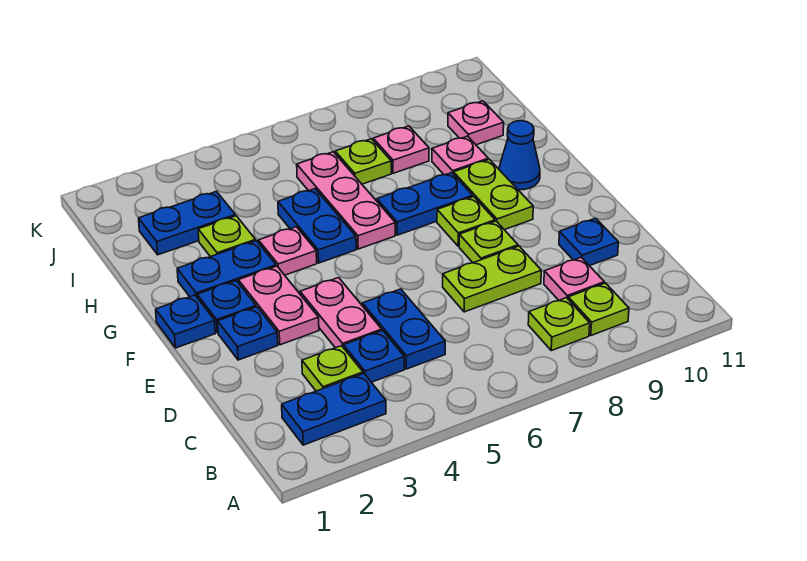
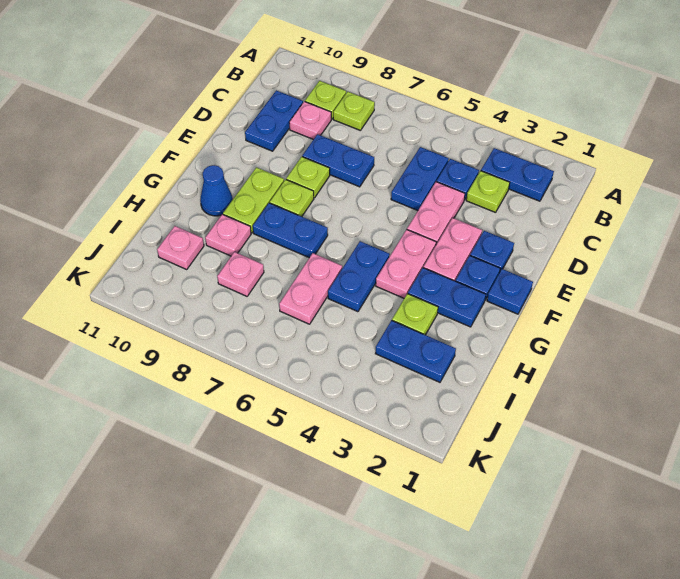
lime 1x2 plate [443,246,541,312] -> blue 1x2 plate [302,134,374,187]
blue 1x1 plate [559,218,619,266] -> blue 1x2 plate [245,90,303,151]
pink 1x1 plate [258,227,317,275] -> pink 1x2 plate [376,229,436,298]
pink 1x3 plate [297,152,395,249] -> pink 1x2 plate [279,253,342,324]
lime 1x1 plate [335,139,391,184] -> none

